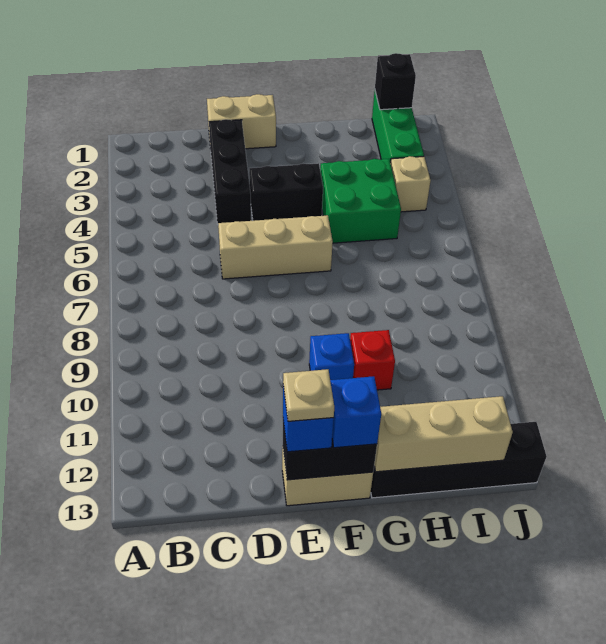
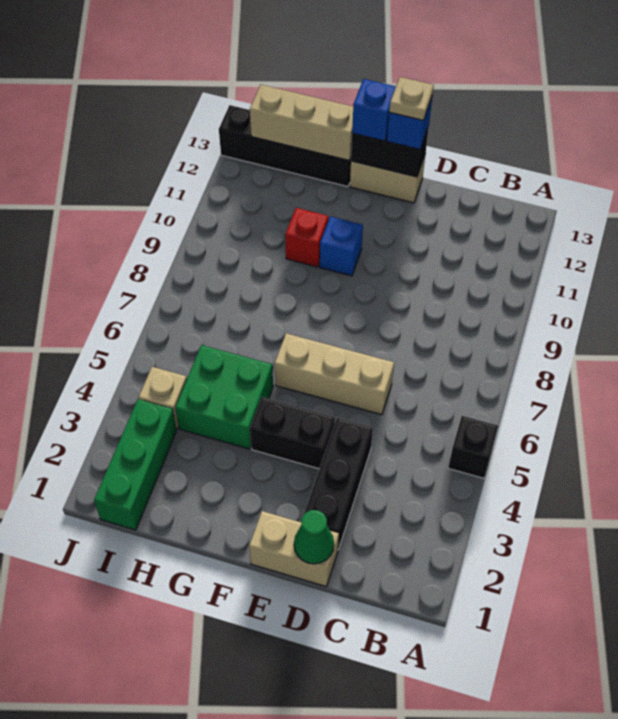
none -> green 1x1 cone [294,510,334,564]
black 1x1 brick [375,53,416,110] -> black 1x1 brick moved to [448,416,498,478]

